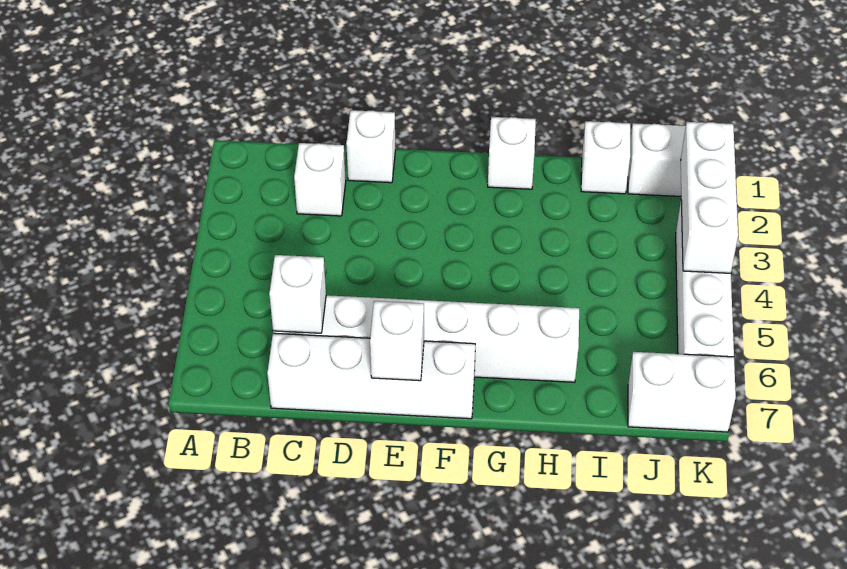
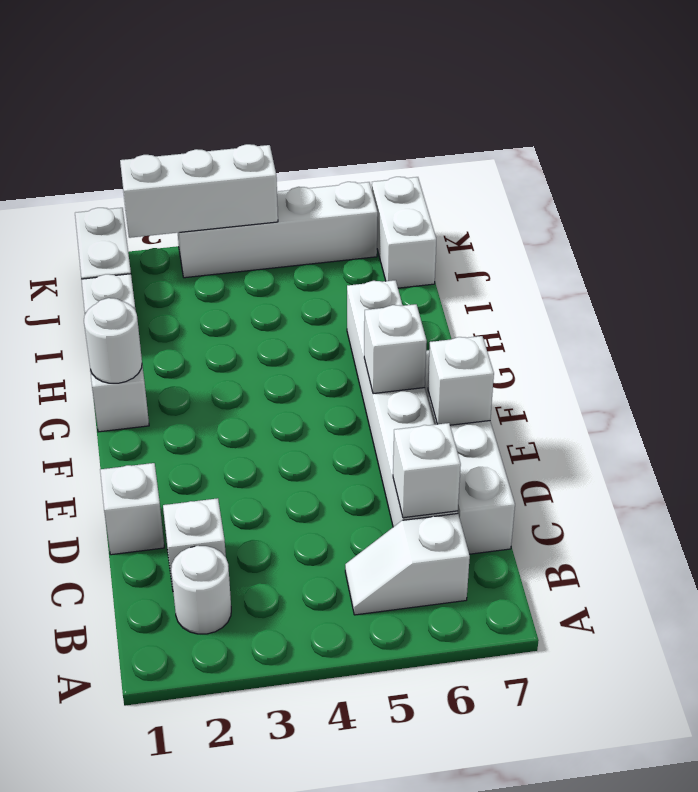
none -> white 1x1 round brick [171,546,231,634]
none -> white 1x2 slope [345,514,470,615]
none -> white 1x1 brick [364,304,427,394]
none -> white 1x1 round brick [84,298,142,383]

